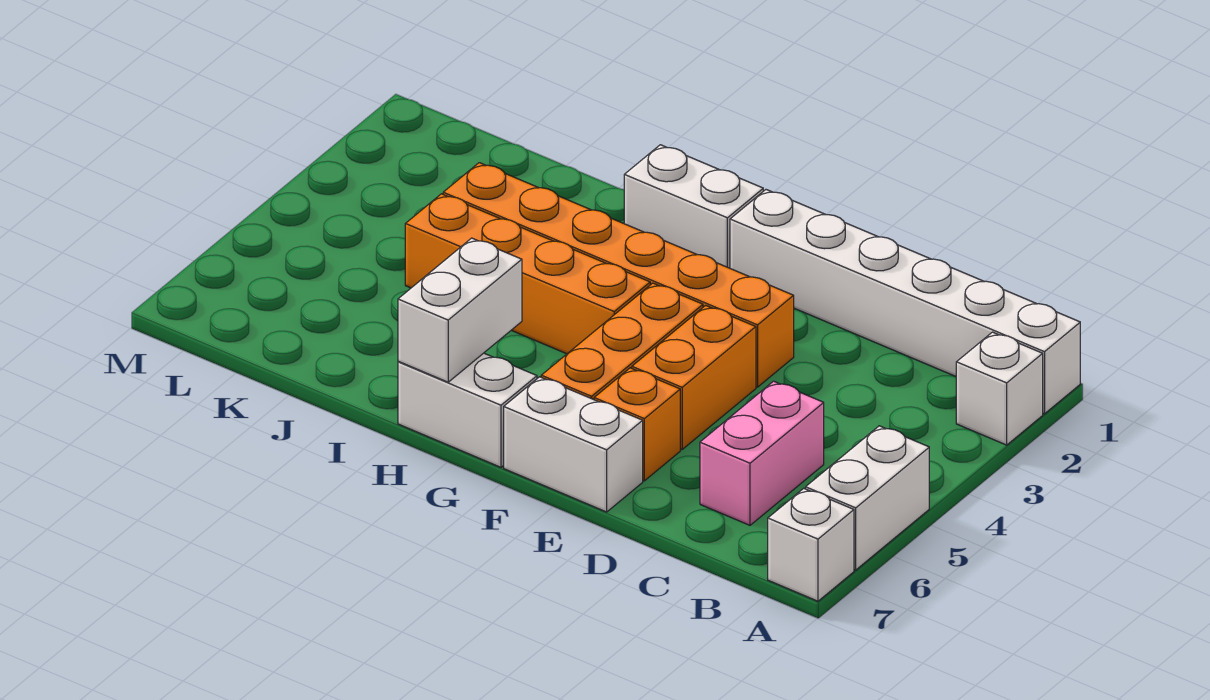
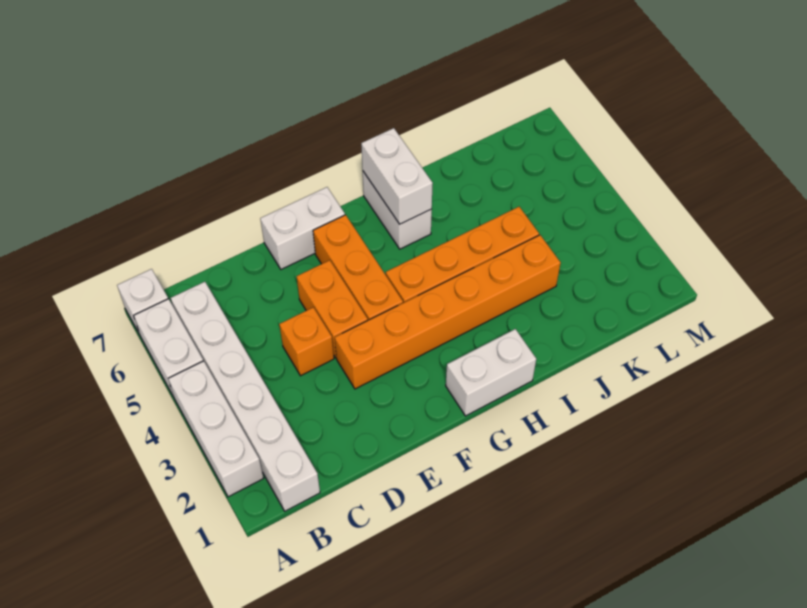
white 1x6 brick [730,190,1080,414] -> white 1x6 brick turned to [171,282,320,511]
white 1x1 brick [956,332,1043,445] -> white 1x3 brick [168,361,263,497]
pink 1x2 brick [700,381,824,525] -> none
orange 1x1 brick [594,368,680,481] -> orange 1x1 brick moved to [279,307,334,376]
white 1x2 brick [398,353,537,467] -> white 1x2 brick turned to [363,172,432,249]

